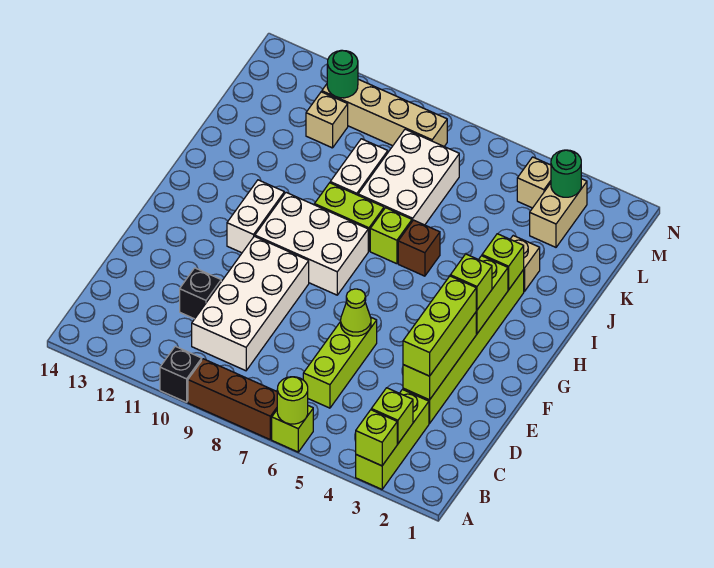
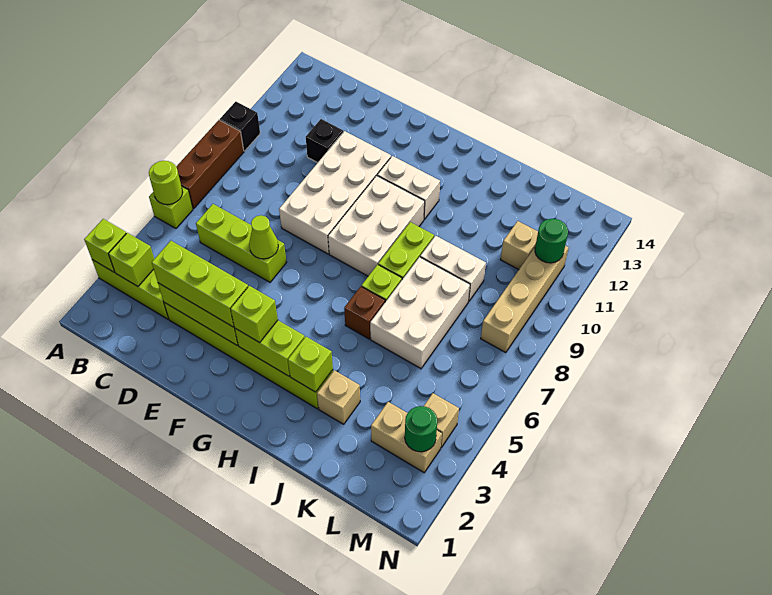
white 2x4 brick [192,236,309,371] -> white 2x4 brick turned to [279,131,391,254]
white 2x3 brick [358,129,459,225] -> white 2x3 brick turned to [370,257,470,369]

